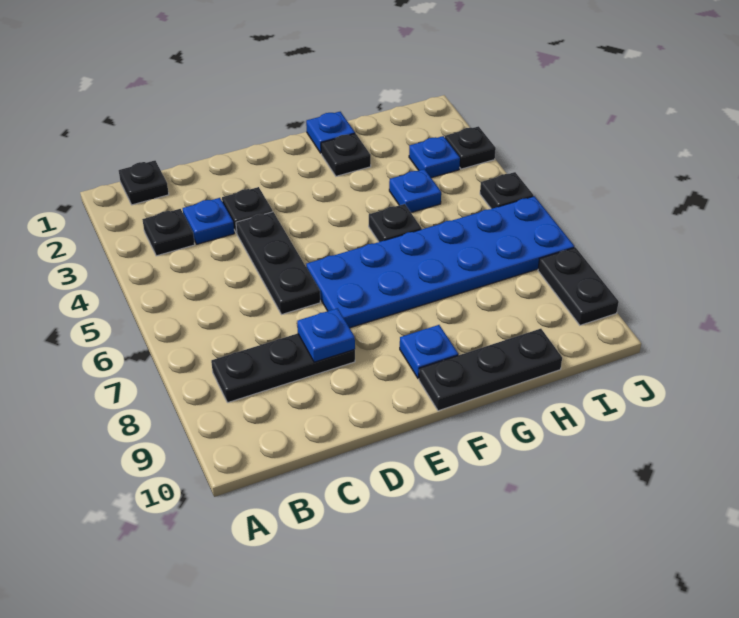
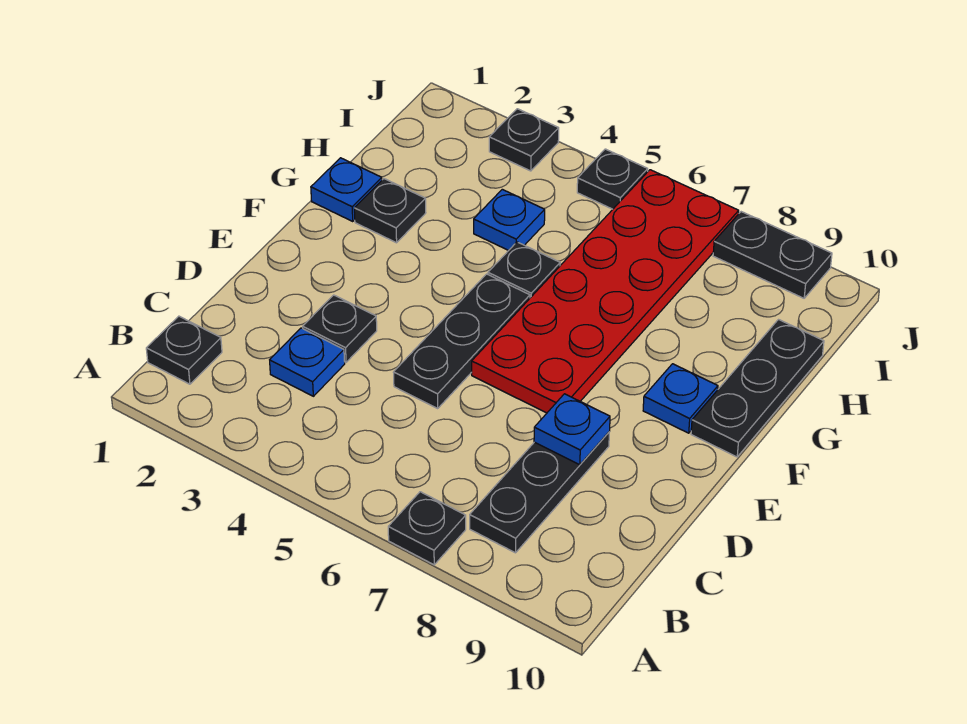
black 1x1 plate [142,209,195,256] -> black 1x1 plate moved to [388,492,466,565]
black 1x3 plate [236,212,320,315] -> black 1x3 plate turned to [393,274,530,408]
blue 2x6 plate [306,196,574,328] -> red 2x6 plate [472,170,739,413]
blue 1x1 plate [409,136,460,178] -> none

